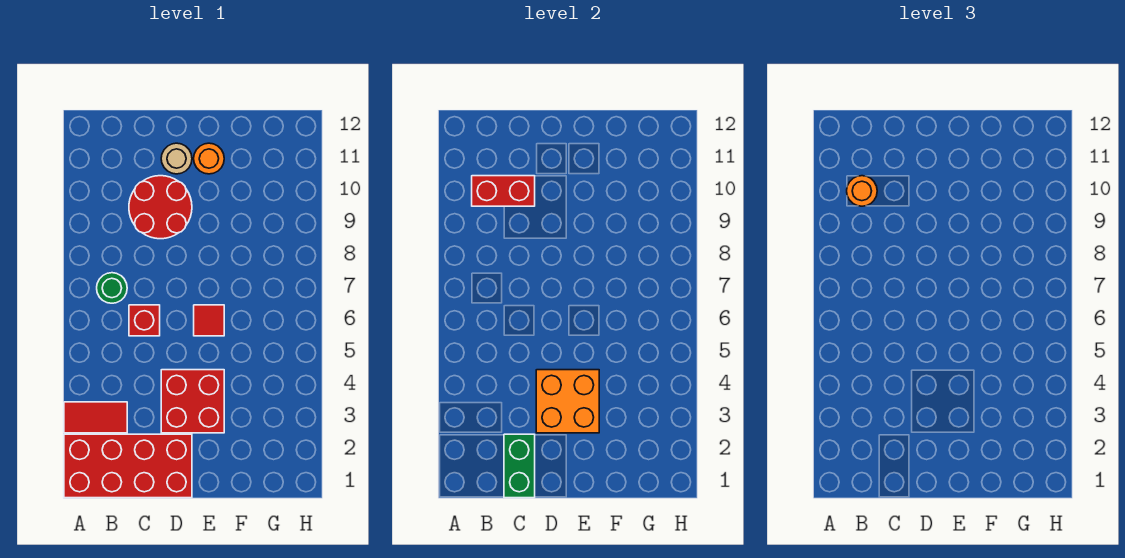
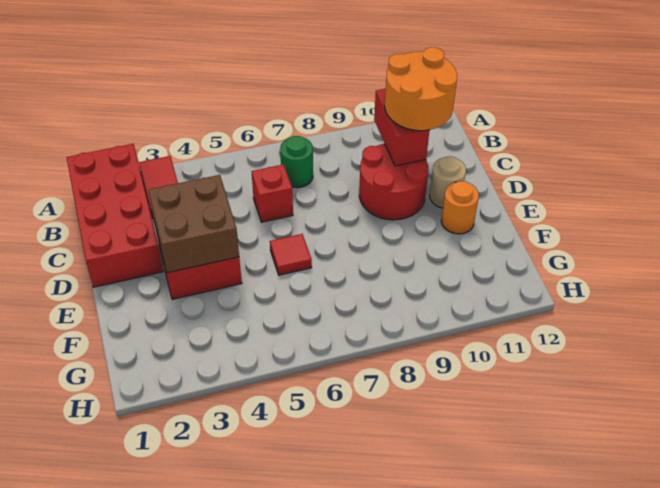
orange 1x1 round brick [847,176,877,206] -> orange 2x2 round brick [385,47,457,131]
green 1x2 brick [504,434,535,498] -> none
orange 2x2 brick [536,370,599,433] -> brown 2x2 brick [148,175,239,273]

